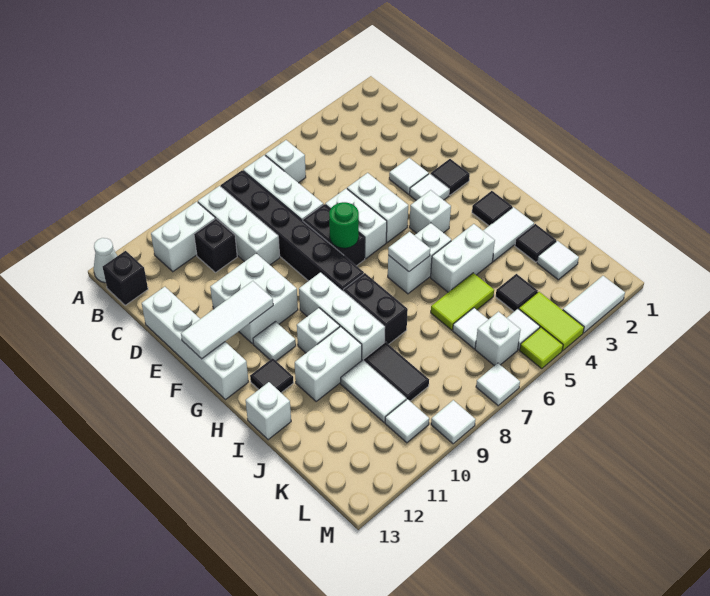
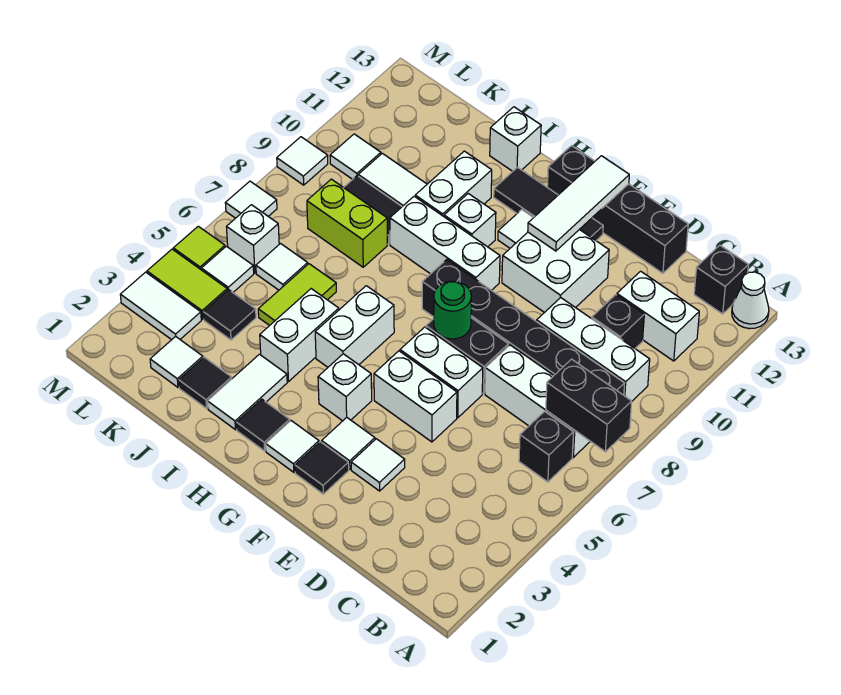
white 1x1 brick [265,140,306,183] -> black 1x1 brick [519,412,574,482]
white 1x2 brick [151,202,215,272] -> white 1x2 brick turned to [617,271,699,361]
white 1x4 brick [142,287,248,400] -> black 1x4 brick [547,146,688,273]
white 1x1 tile [388,232,430,272] -> white 1x1 tile moved to [266,421,319,472]
black 1x2 brick [343,273,408,344] -> black 1x2 brick moved to [546,359,632,452]
black 1x1 tile [250,358,294,393] -> black 1x3 tile [494,167,603,240]
none -> lime 1x2 brick [307,179,387,267]
white 1x2 tile [563,276,625,333] -> white 1x2 tile turned to [120,272,201,340]

